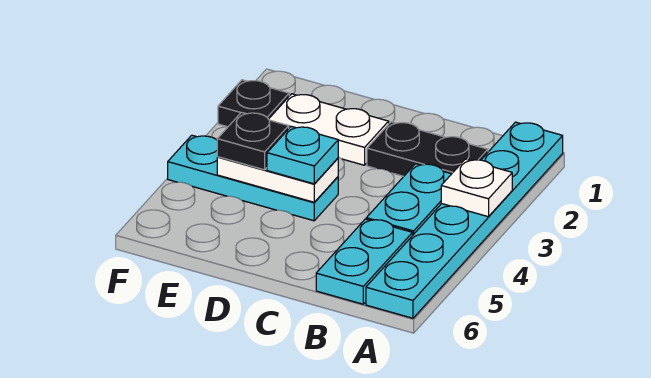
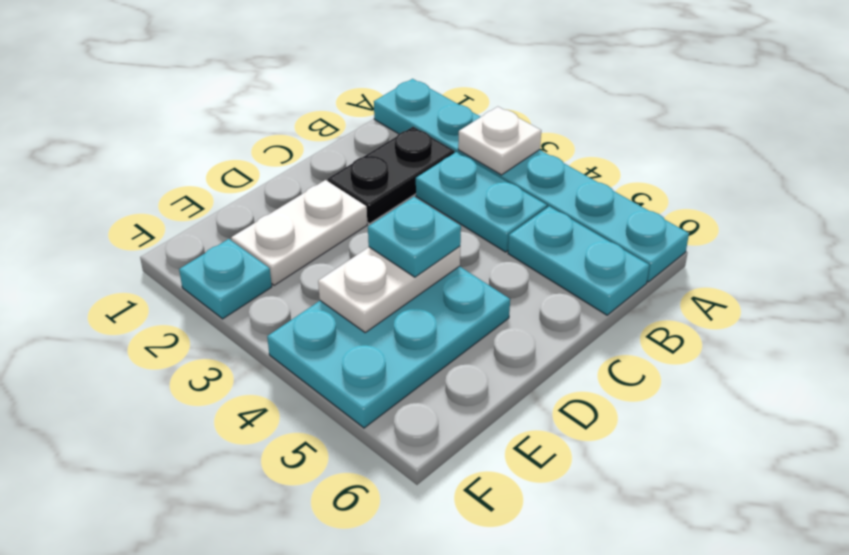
cyan 1x3 plate [168,135,338,221] -> cyan 2x3 plate [267,266,510,428]
black 1x1 plate [217,112,289,170] -> none
black 1x1 plate [218,80,289,127] -> cyan 1x1 plate [179,239,272,319]

